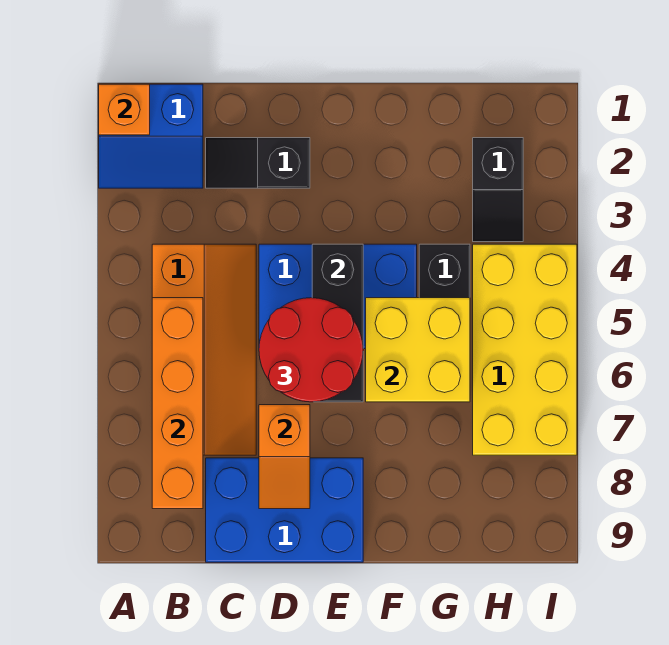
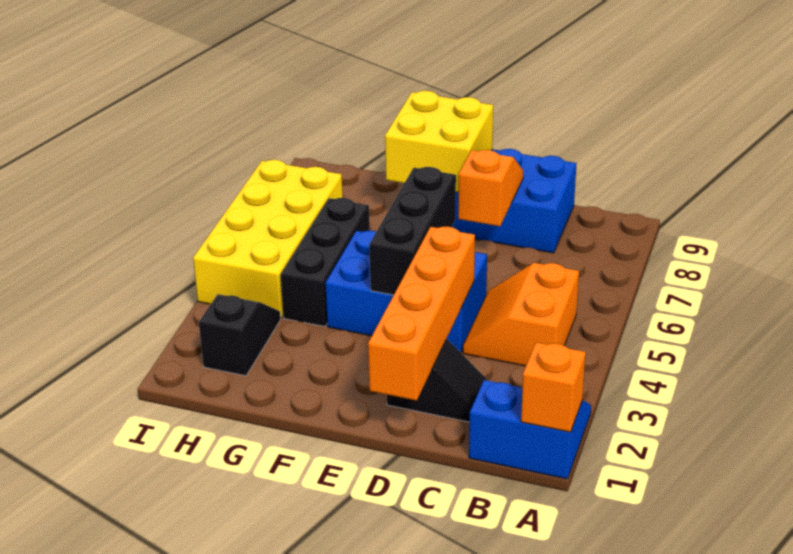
orange 2x4 slope [152,244,256,455] -> orange 2x2 slope [463,263,579,366]
orange 1x4 brick [152,298,203,509] -> orange 1x4 brick moved to [368,227,475,401]
red 2x2 round brick [259,298,363,402] -> none
yellow 2x2 brick [366,298,470,402] -> yellow 2x2 brick moved to [385,91,493,192]

